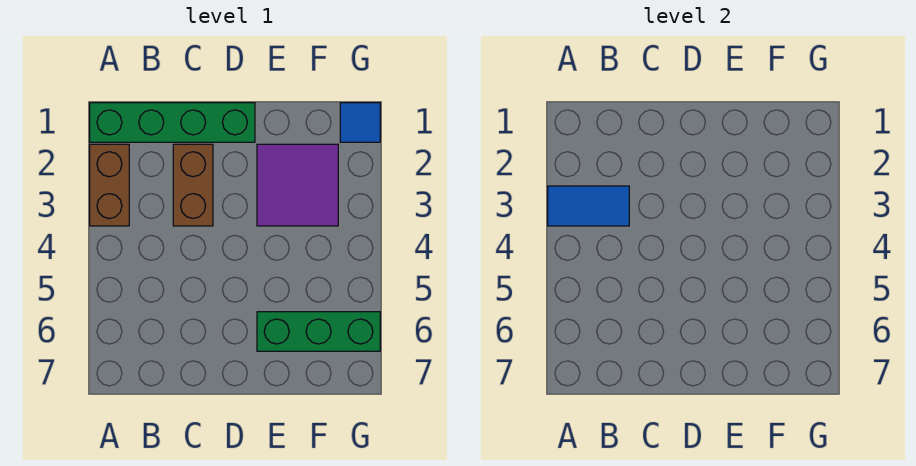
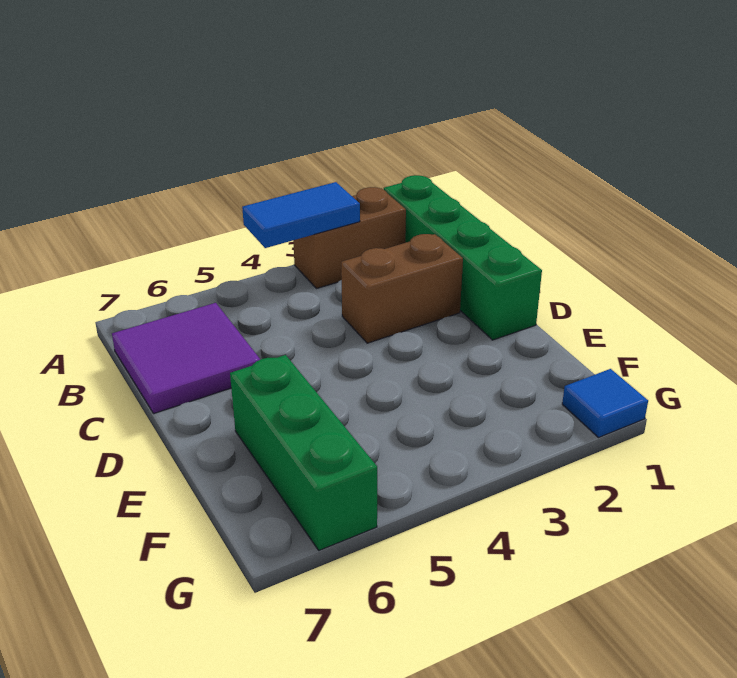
blue 1x2 tile [548,186,629,226] -> blue 1x2 tile turned to [242,182,360,248]
purple 2x2 tile [257,144,338,226] -> purple 2x2 tile moved to [112,303,260,414]

